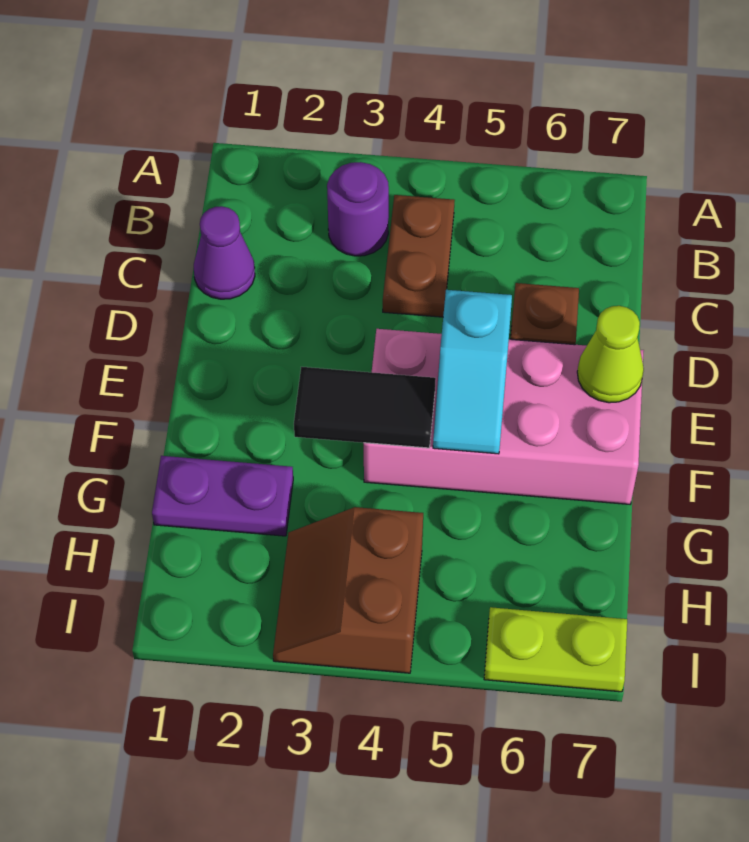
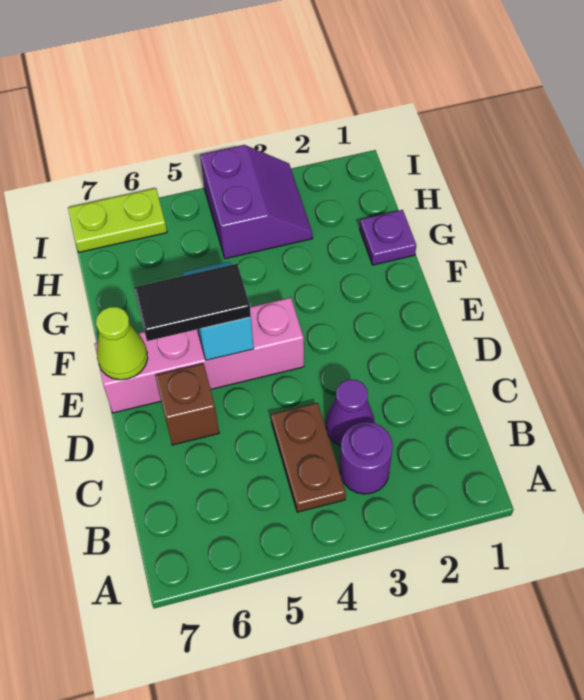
purple 1x1 cone [194,206,255,299] -> purple 1x1 cone moved to [326,380,375,446]
pink 2x4 brick [364,329,644,504] -> pink 1x4 brick [95,298,304,413]
black 1x2 tile [294,367,436,448] -> black 1x2 tile moved to [134,264,251,341]
purple 1x2 plate [152,456,293,536] -> purple 1x1 plate [360,210,416,265]
brown 2x2 slope [273,507,423,673] -> purple 2x2 slope [200,145,313,259]

